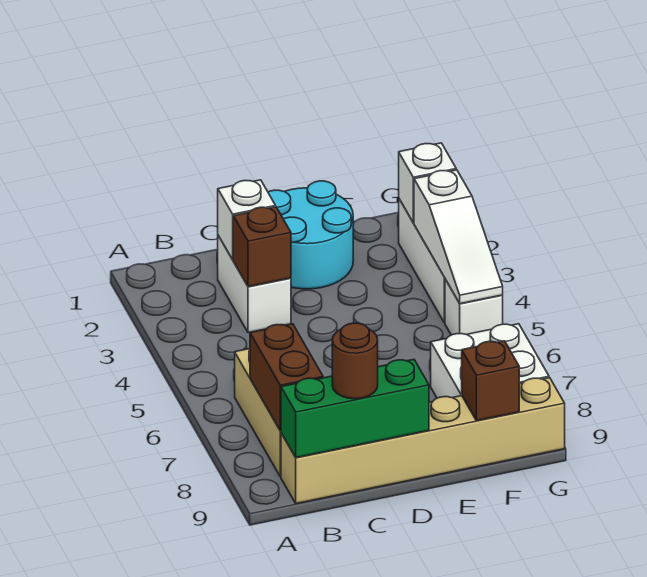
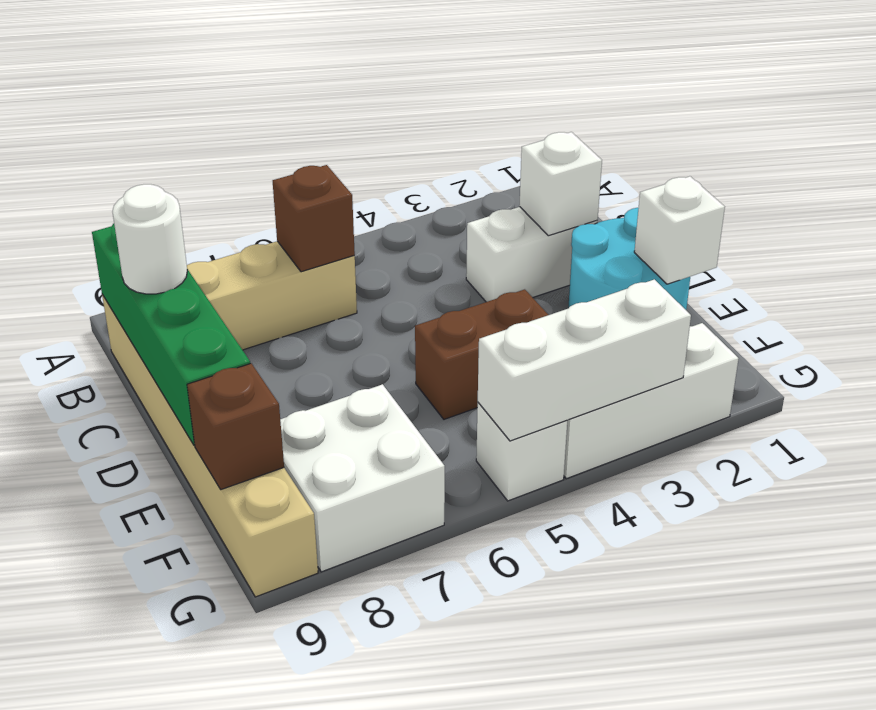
brown 1x2 brick [250,324,323,431] -> brown 1x2 brick moved to [415,289,548,419]
green 1x3 brick [281,359,429,458] -> green 1x4 brick [92,224,250,445]
brown 1x1 brick [233,207,291,287] -> brown 1x1 brick moved to [273,165,355,272]
brown 1x1 round brick [332,323,378,399] -> white 1x1 round brick [112,184,187,294]
white 1x1 brick [399,143,456,223] -> white 1x1 brick moved to [634,176,725,284]
white 1x3 slope [414,170,503,304] -> white 1x3 brick [478,279,691,441]

